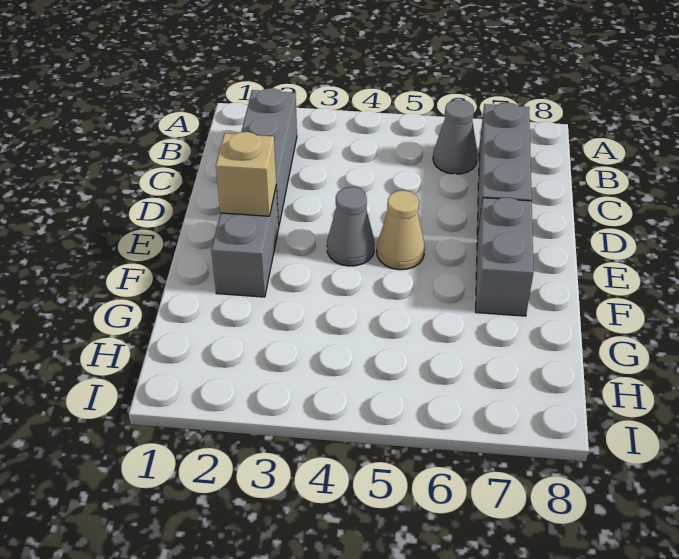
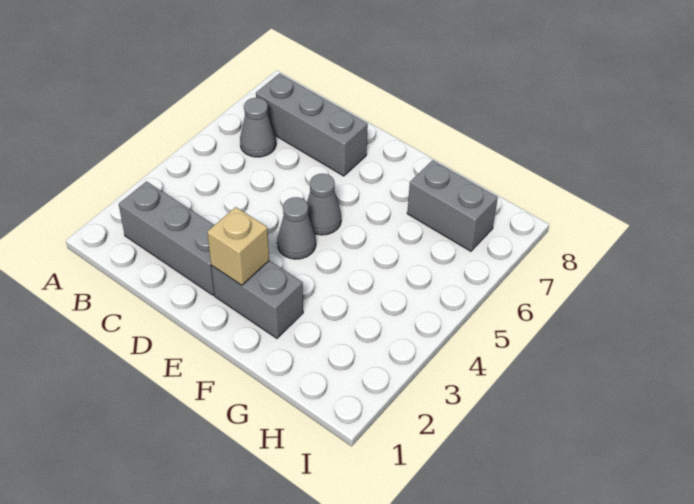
tan 1x1 cone [377,190,425,270] -> grey 1x1 cone [307,174,341,235]
grey 1x2 brick [476,197,534,316] -> grey 1x2 brick moved to [407,160,498,251]

